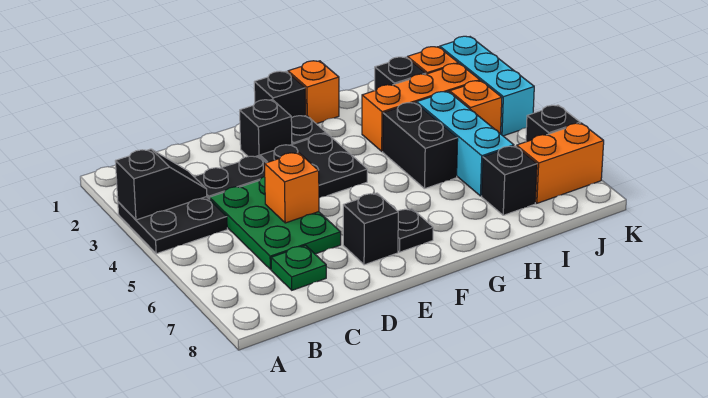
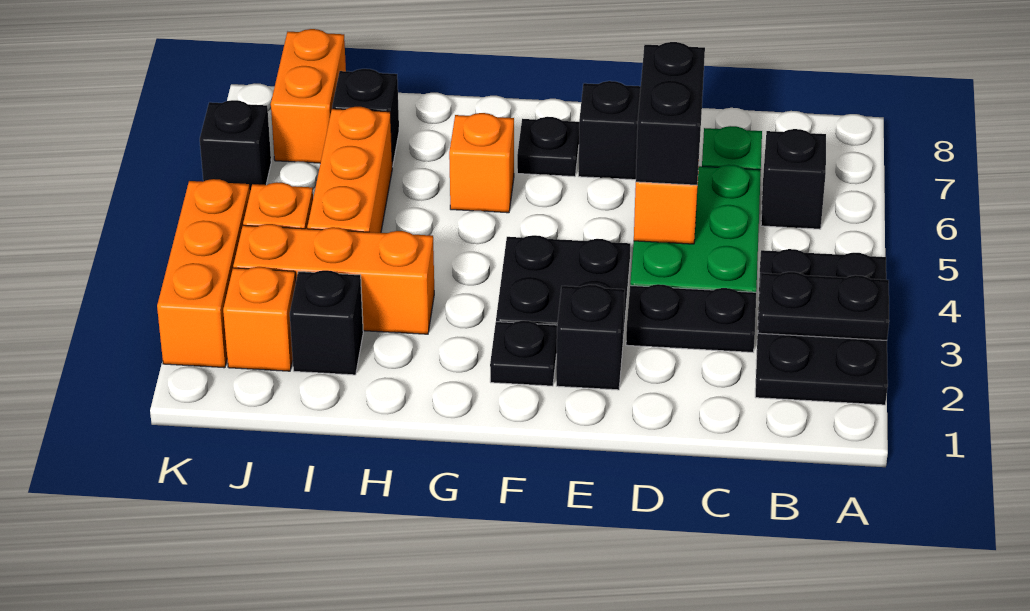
black 2x2 plate [118,197,227,254] -> black 2x3 plate [755,249,888,405]
black 1x2 slope [115,149,207,220] -> black 1x2 plate [758,272,889,340]
black 1x1 brick [254,71,306,118] -> black 1x1 brick moved to [761,129,826,229]
orange 1x1 brick [288,61,339,124] -> orange 1x1 brick moved to [449,113,514,213]
black 1x2 brick [383,102,458,189] -> black 1x2 brick moved to [636,42,705,185]
cyan 1x3 brick [417,92,514,196] -> orange 1x3 brick [307,107,392,233]
orange 1x2 brick [517,123,604,203] -> orange 1x2 brick turned to [271,29,346,163]
cyan 1x3 brick [440,36,534,136] -> orange 1x3 brick [157,179,250,368]

